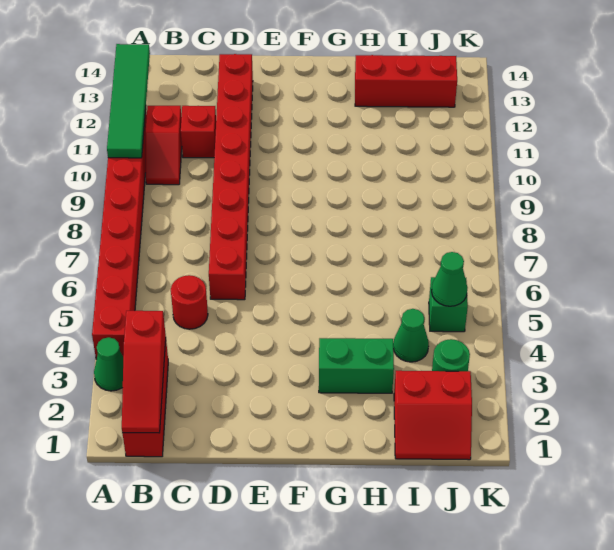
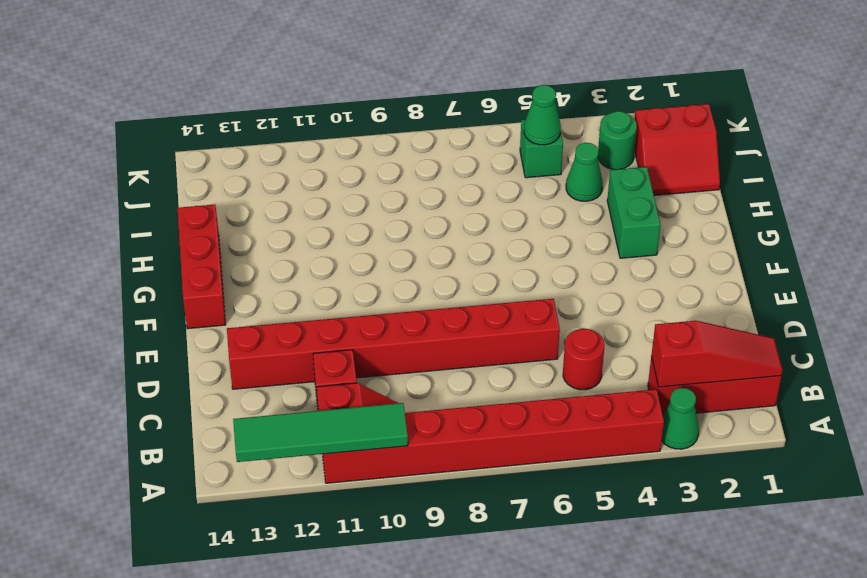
red 1x3 brick [355,55,457,107] -> red 1x3 brick moved to [178,204,226,329]
red 2x2 slope [394,371,472,460] -> red 2x2 slope turned to [635,104,720,195]

